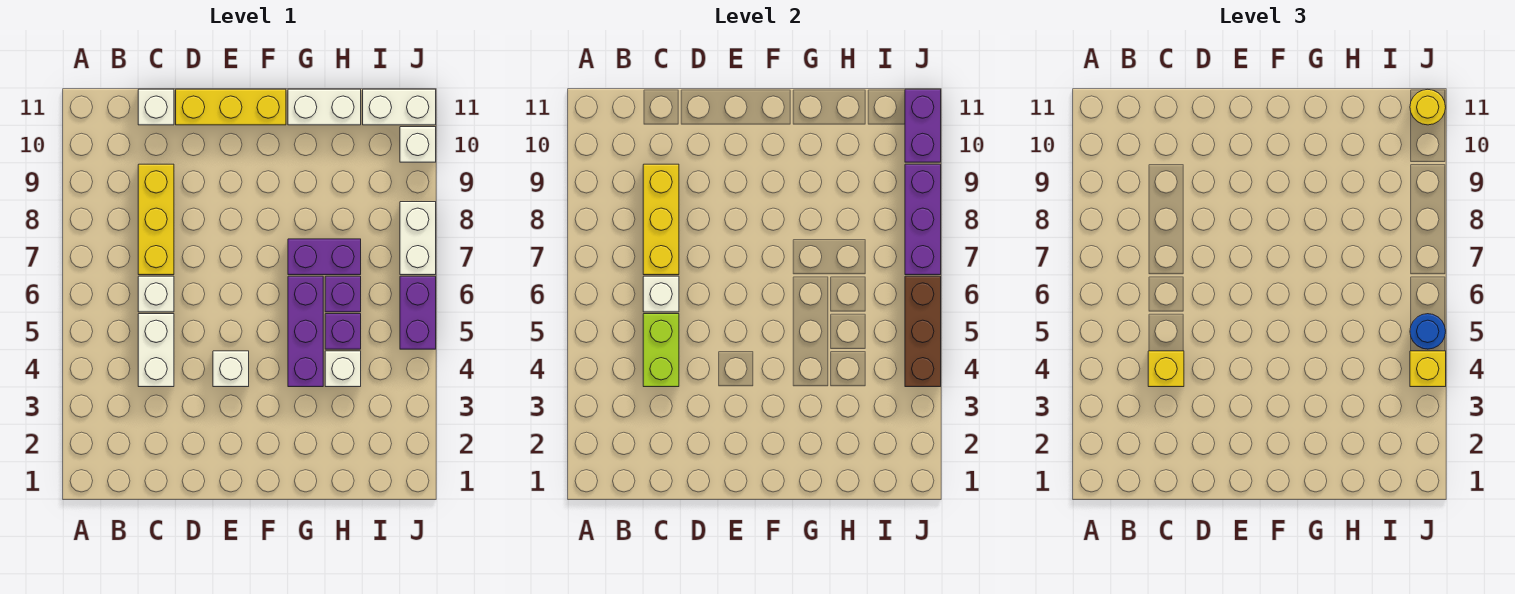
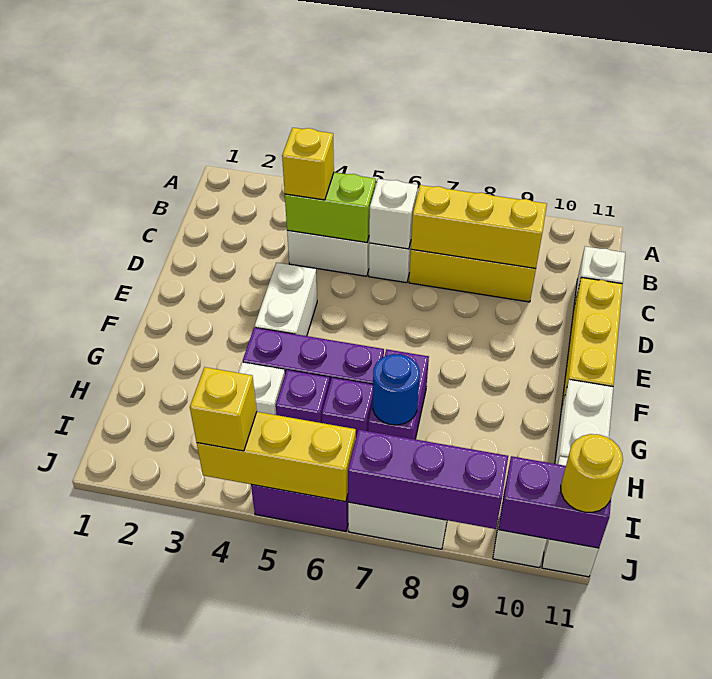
white 1x1 brick [213,351,249,387] -> white 1x2 brick [255,263,317,336]
brown 1x3 brick [905,276,941,387] -> yellow 1x3 brick [197,412,356,502]
blue 1x1 round brick [1410,314,1446,349] -> blue 1x1 round brick moved to [373,354,420,425]

